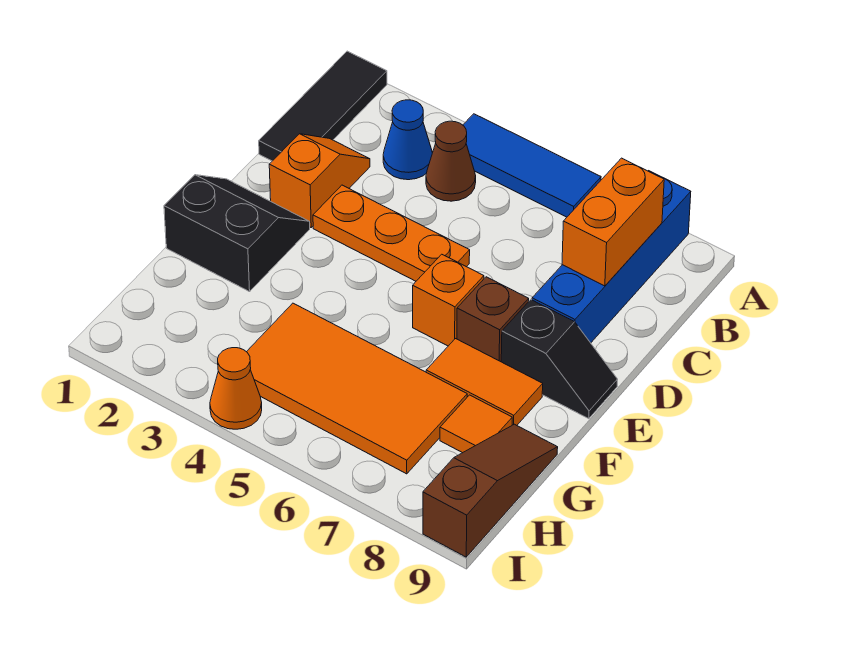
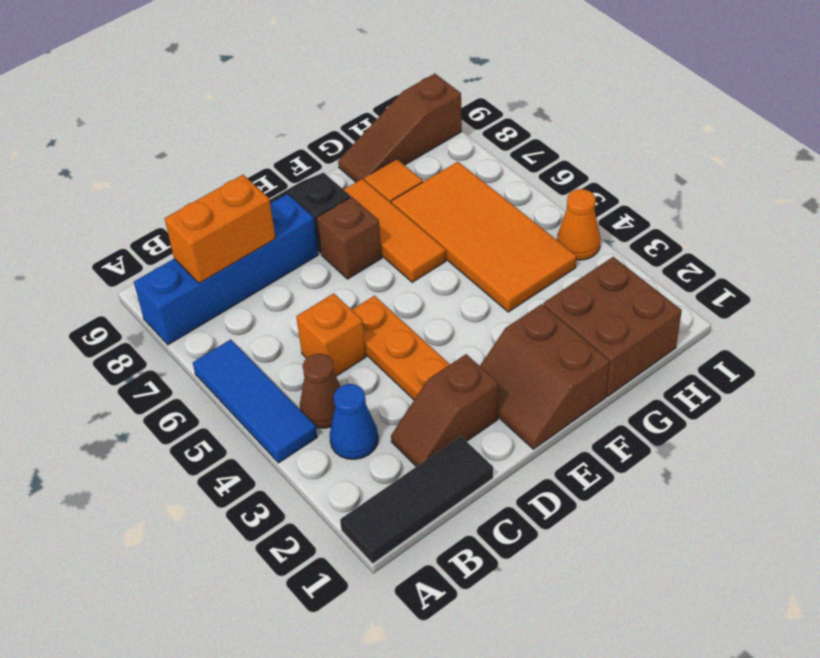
orange 1x2 slope [269,134,370,227] -> brown 1x2 slope [391,354,498,467]
black 2x2 slope [164,175,310,292] -> brown 2x2 slope [480,304,609,449]
orange 1x1 brick [413,254,484,346] -> orange 1x1 brick moved to [296,293,366,376]
orange 1x2 tile [426,339,543,425] -> orange 1x3 tile [344,179,446,282]
none -> brown 2x2 brick [543,257,682,397]

